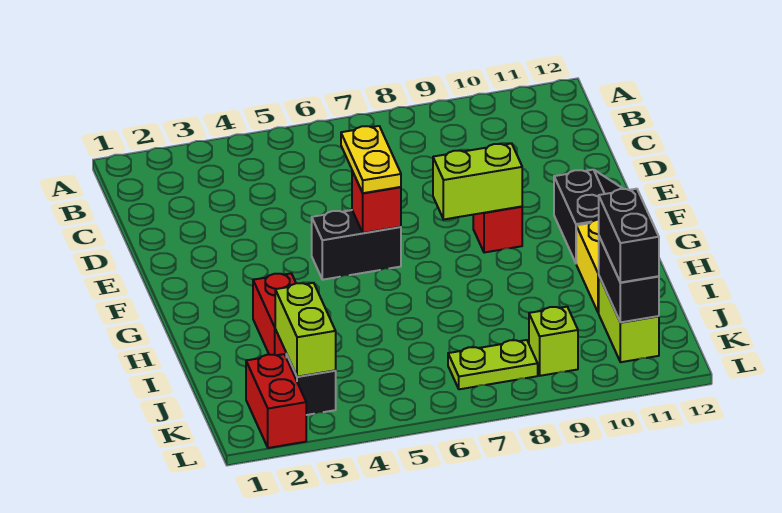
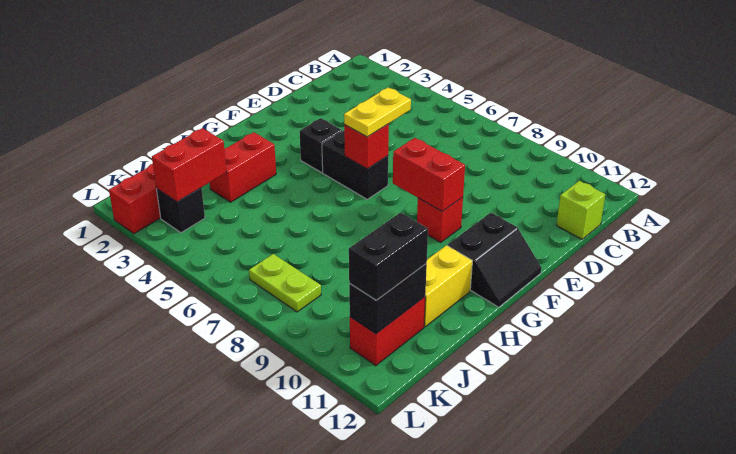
none -> black 1x1 brick [299,118,342,173]
lime 1x2 brick [433,143,522,219] -> red 1x2 brick [393,138,465,211]
lime 1x2 brick [275,283,336,377] -> red 1x2 brick [152,128,227,202]
lime 1x2 brick [599,277,659,362] -> red 1x2 brick [350,297,425,366]
lime 1x1 brick [529,307,578,376] -> lime 1x1 brick moved to [556,181,605,239]

